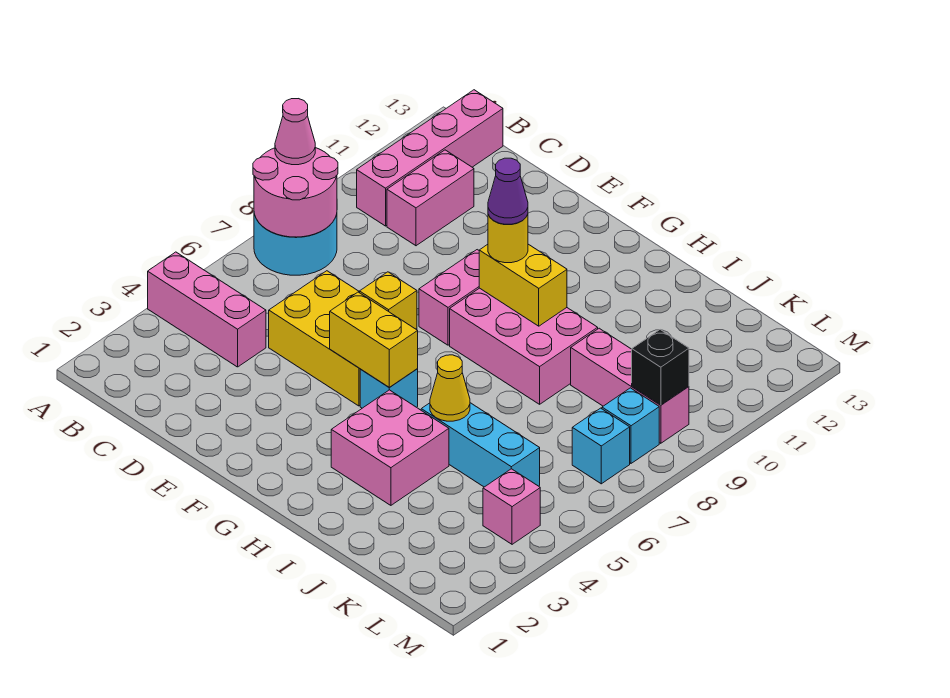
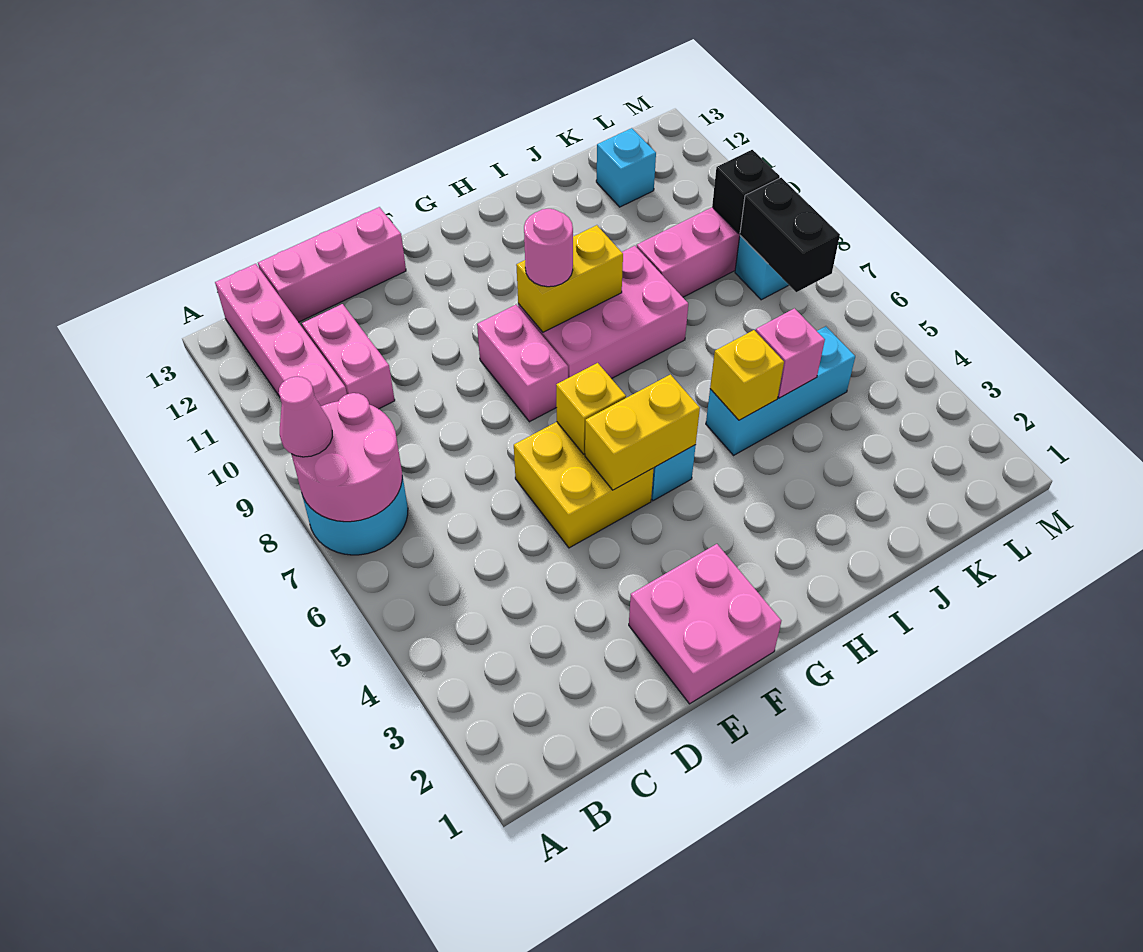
pink 1x3 brick [148,252,266,367] -> pink 1x3 brick moved to [258,207,406,322]
yellow 2x3 brick [269,271,417,406] -> yellow 2x2 brick [514,422,654,548]
yellow 1x1 round brick [488,214,528,263] -> pink 1x1 round brick [524,209,573,287]
purple 1x1 cone [488,158,528,224] -> none
pink 2x2 brick [331,390,449,505] -> pink 2x2 brick moved to [629,544,781,704]
yellow 1x1 cone [430,355,470,421] -> yellow 1x1 brick [710,330,784,420]
pink 1x1 brick [483,469,540,544] -> pink 1x1 brick moved to [756,308,825,398]
cyan 1x1 brick [572,408,630,484] -> cyan 1x1 brick moved to [596,128,656,207]
none -> black 1x2 brick [740,178,840,292]

